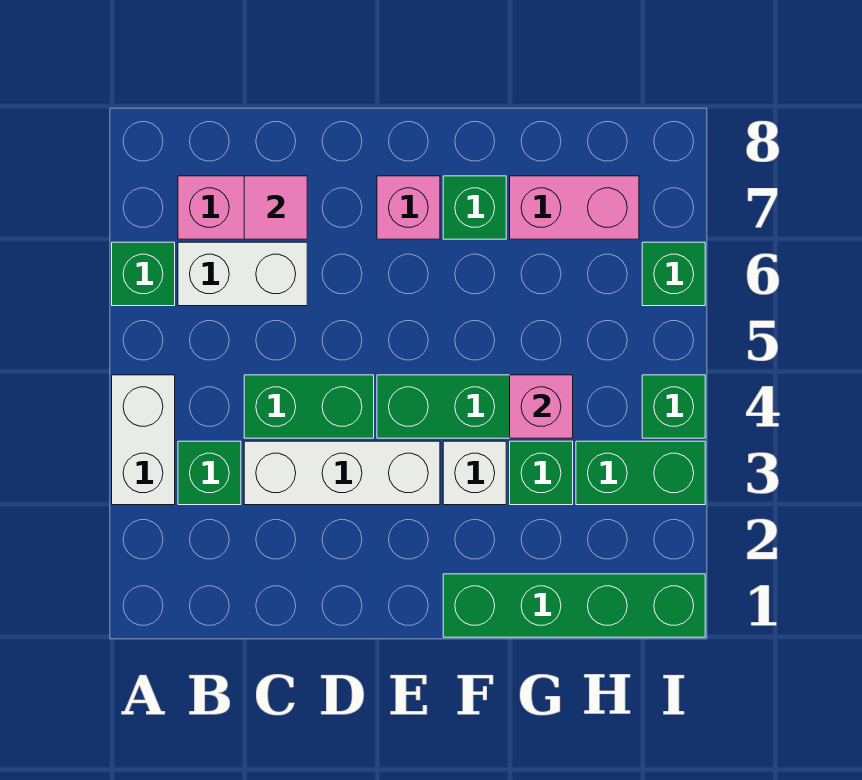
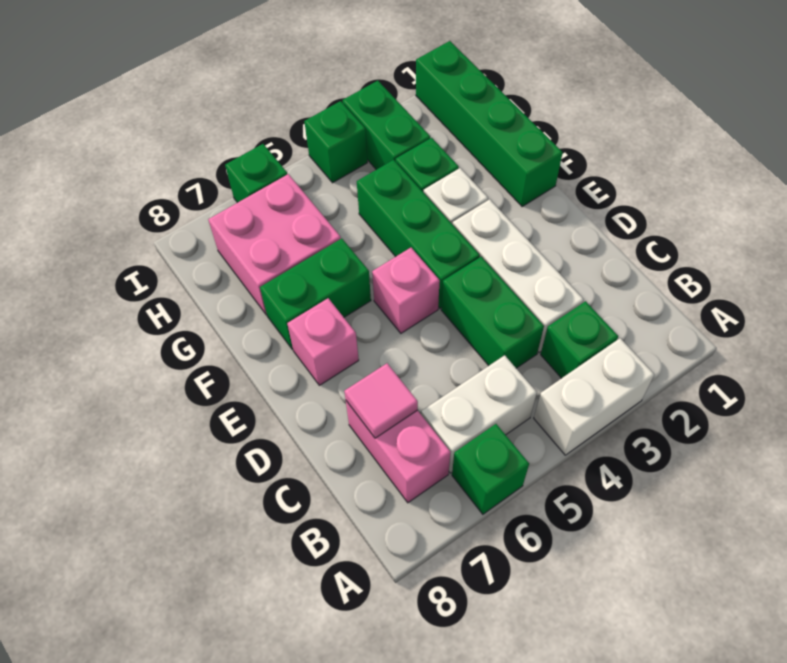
white 1x2 brick [178,242,307,306] -> white 1x2 brick turned to [421,355,537,473]
green 1x1 brick [443,176,506,239] -> green 1x2 brick [260,238,371,349]
pink 1x1 brick [510,375,573,438] -> pink 1x1 brick moved to [372,248,440,333]
pink 1x2 brick [510,176,639,239] -> pink 2x2 brick [208,174,341,315]

